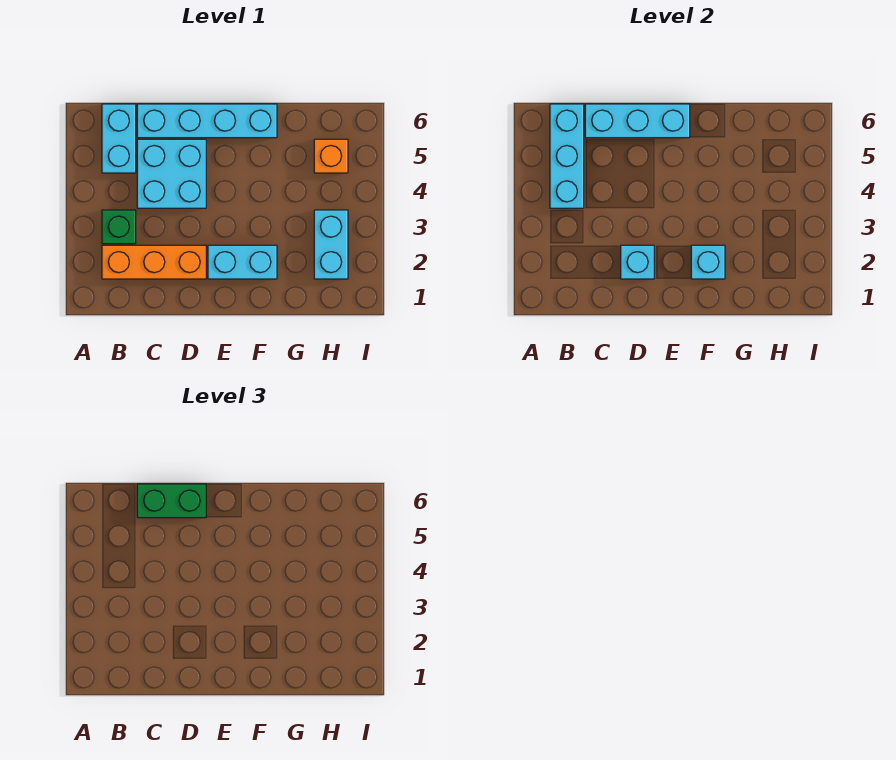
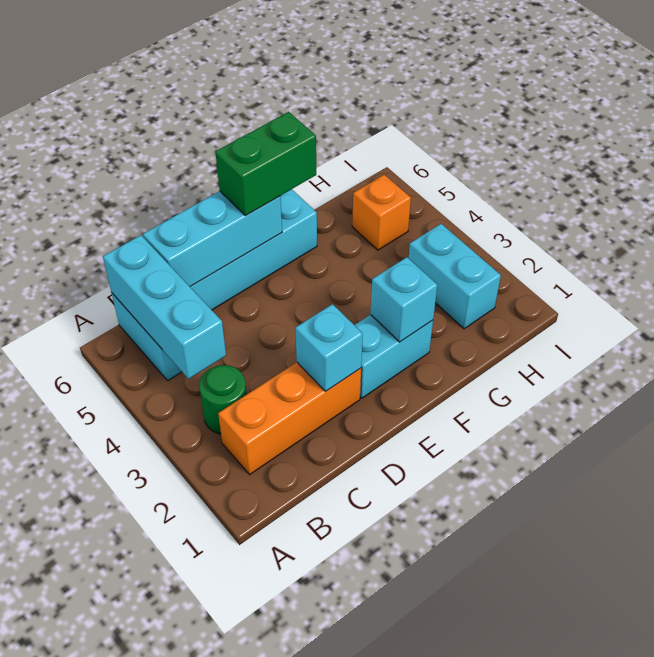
green 1x1 brick [102,210,136,244] -> green 1x1 round brick [199,365,247,434]
cyan 2x2 brick [137,139,206,208] -> none
green 1x2 brick [137,484,206,518] -> green 1x2 brick moved to [215,112,316,215]

